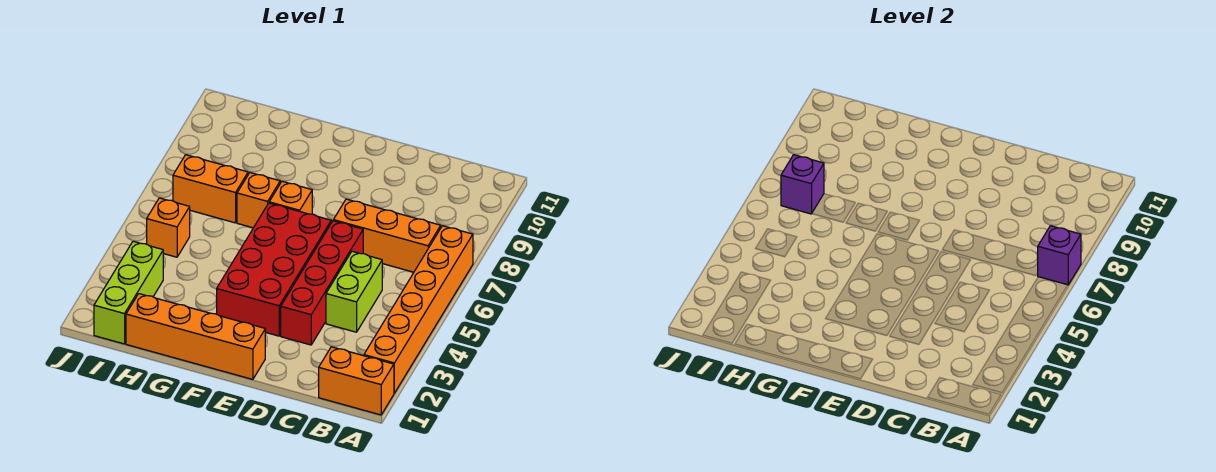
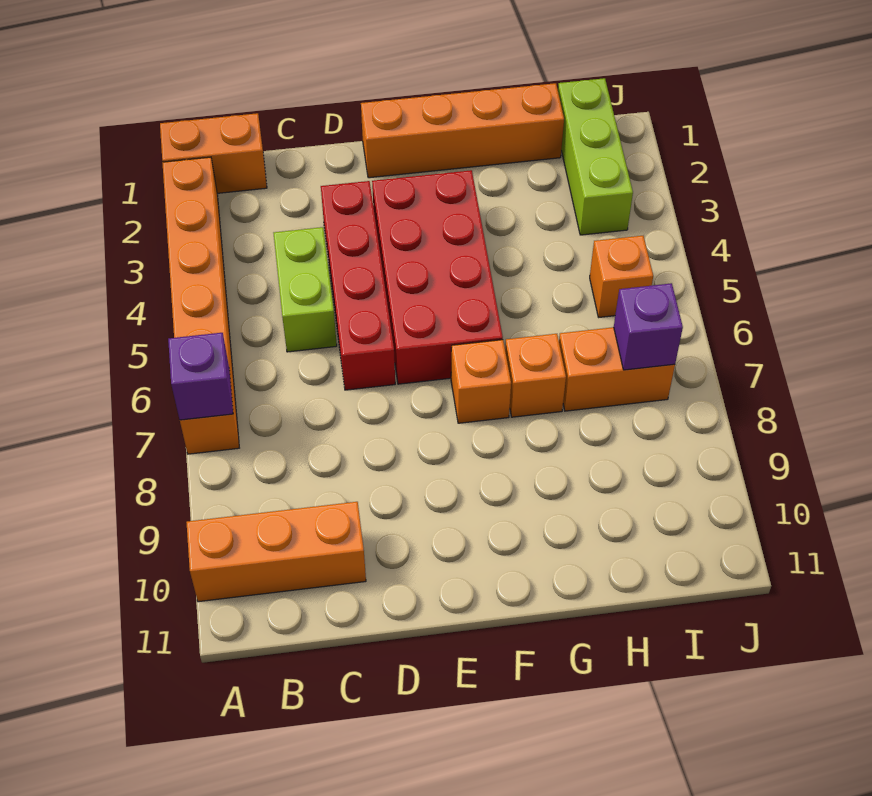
orange 1x3 brick [333,199,441,272] -> orange 1x3 brick moved to [186,502,366,602]

